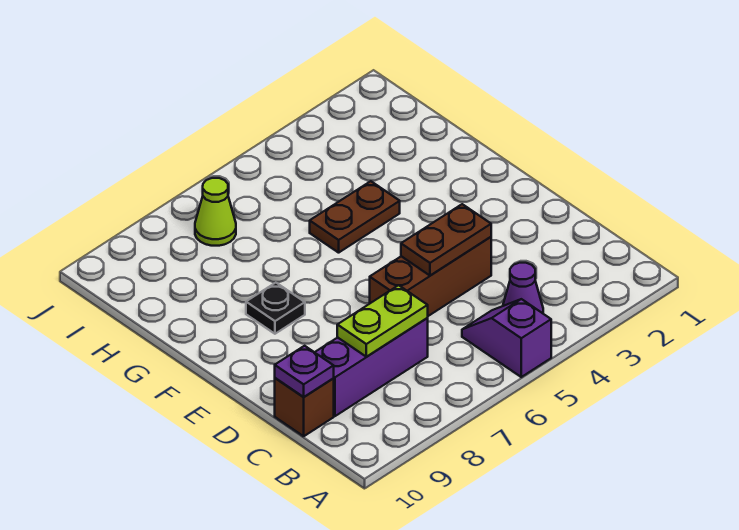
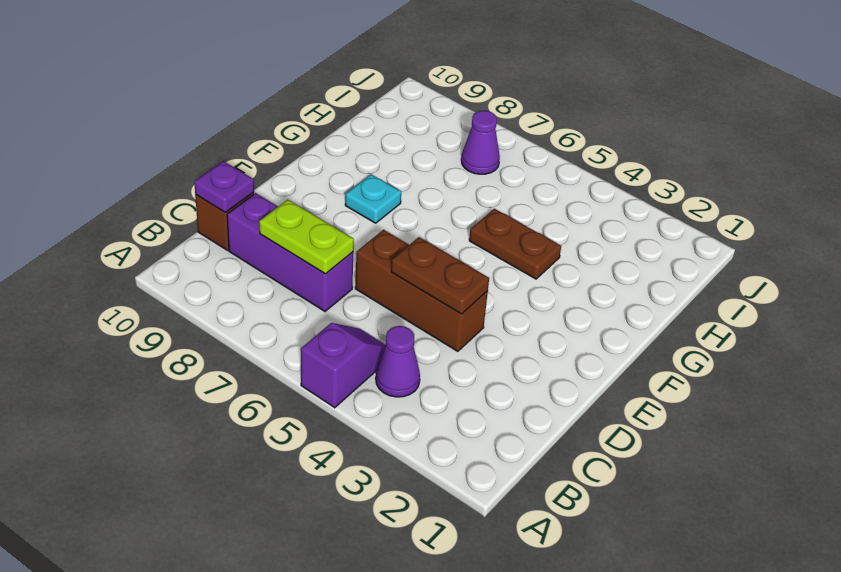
black 1x1 plate [246,283,305,334] -> cyan 1x1 plate [345,174,401,223]
lime 1x1 cone [195,178,236,246] -> purple 1x1 cone [461,111,500,174]

